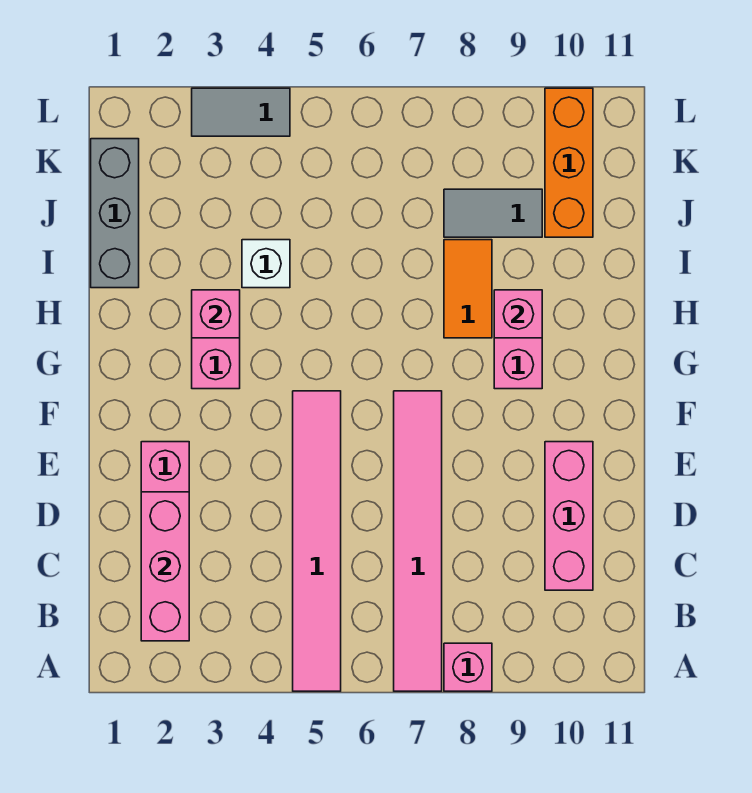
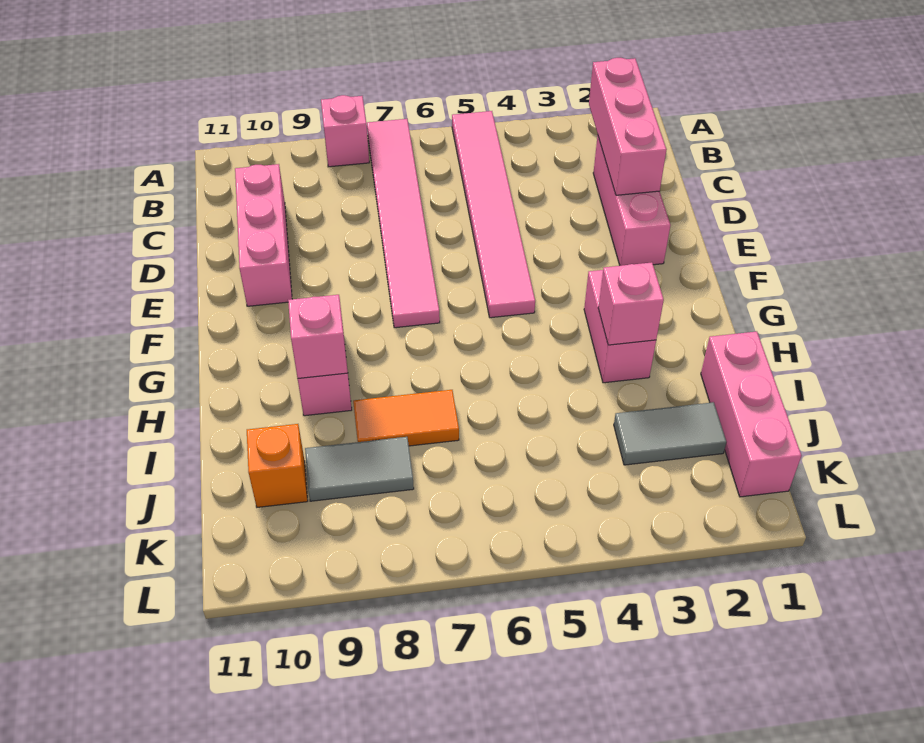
orange 1x2 tile [444,240,492,338] -> orange 1x2 tile turned to [353,390,459,446]
grey 1x3 brick [91,139,139,288] -> pink 1x3 brick [701,331,801,497]
white 1x1 brick [242,240,290,288] -> none
orange 1x3 brick [545,88,593,237] -> orange 1x1 brick [247,424,308,507]
grey 1x2 tile [192,88,290,136] -> grey 1x2 tile moved to [614,402,726,465]

